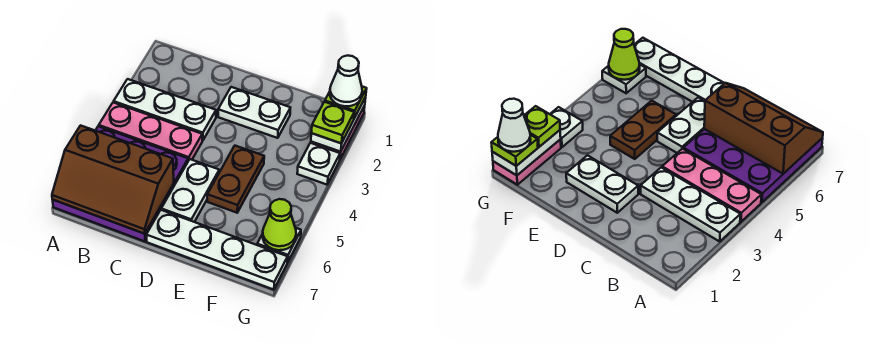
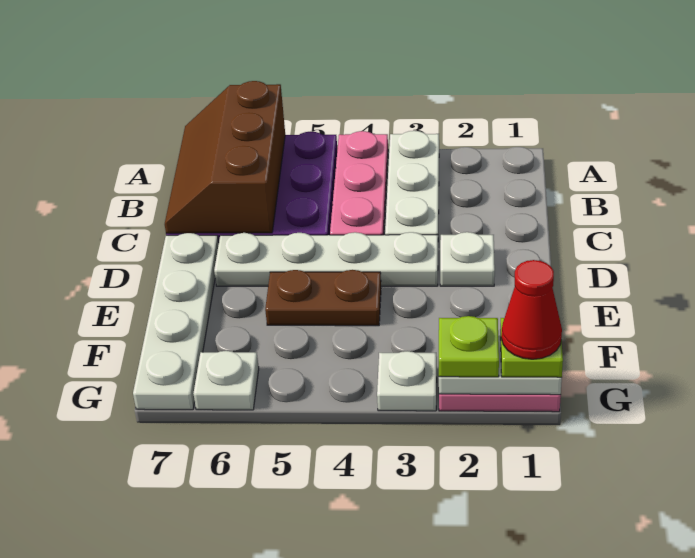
white 1x2 plate [218,87,290,138] -> white 1x1 plate [440,232,495,286]
white 1x2 plate [161,159,219,222] -> white 1x4 plate [214,232,438,286]
white 1x1 cone [330,56,362,106] -> red 1x1 cone [501,260,562,359]
lime 1x1 cone [263,199,296,250] -> none

